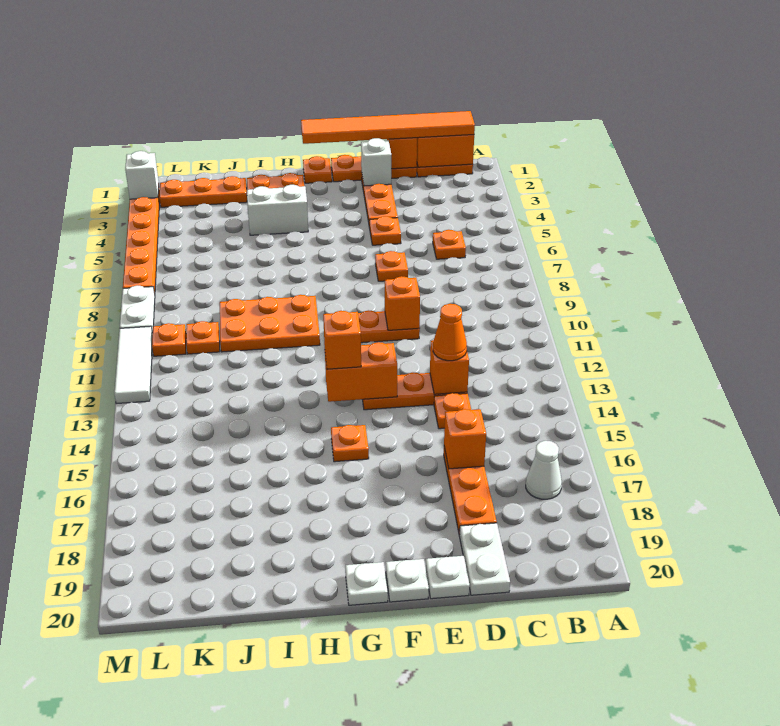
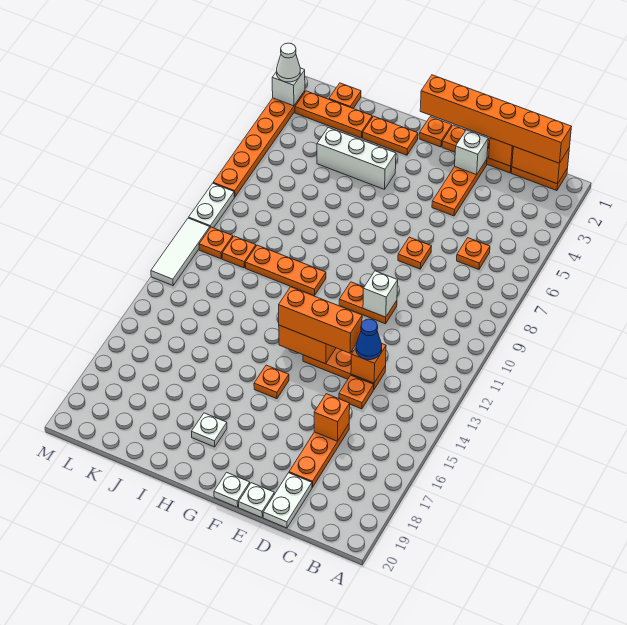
orange 1x6 tile [301,111,475,144] -> orange 1x6 brick [420,75,571,163]
white 1x1 cone [526,441,562,499] -> white 1x1 cone moved to [277,43,300,82]
orange 1x1 cone [433,304,467,361] -> blue 1x1 cone [356,319,382,360]
orange 1x1 plate [370,216,401,245] -> orange 1x1 plate moved to [329,83,361,108]
orange 1x1 brick [385,276,420,330] -> white 1x1 brick [363,271,398,317]
orange 1x1 brick [323,311,361,369] -> orange 1x3 brick [279,287,362,353]
white 1x1 plate [345,562,388,605] -> white 1x1 plate moved to [192,413,227,447]
white 1x2 brick [247,185,308,235] -> white 1x3 brick [317,128,396,189]
orange 2x3 plate [220,295,320,352] -> orange 1x3 plate [245,245,326,296]

